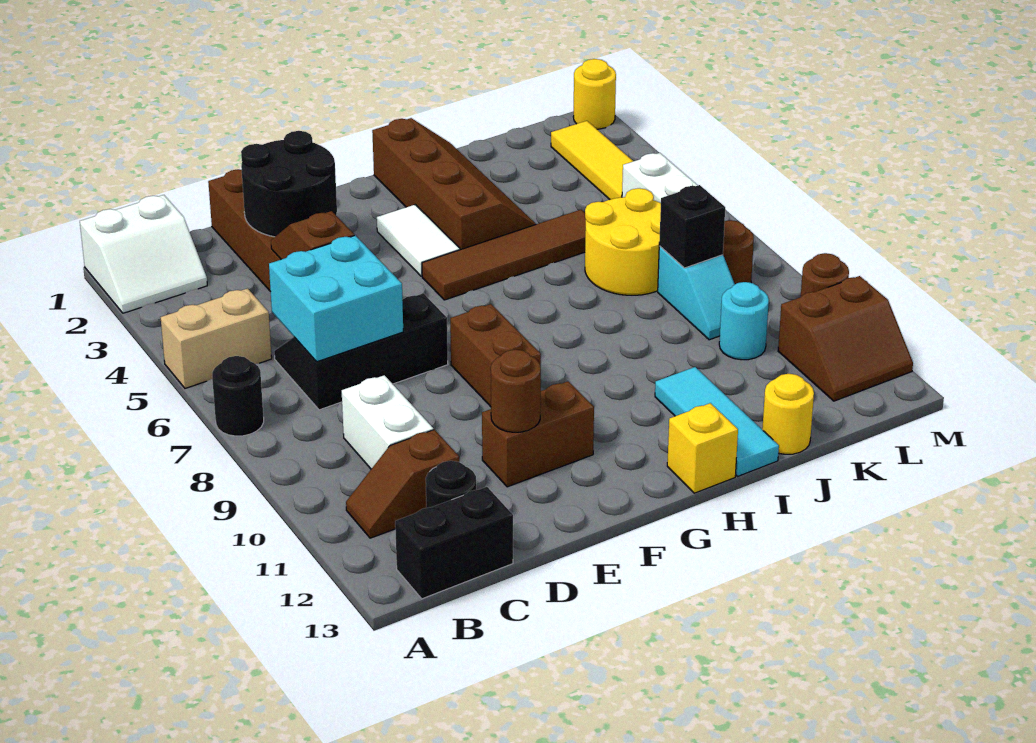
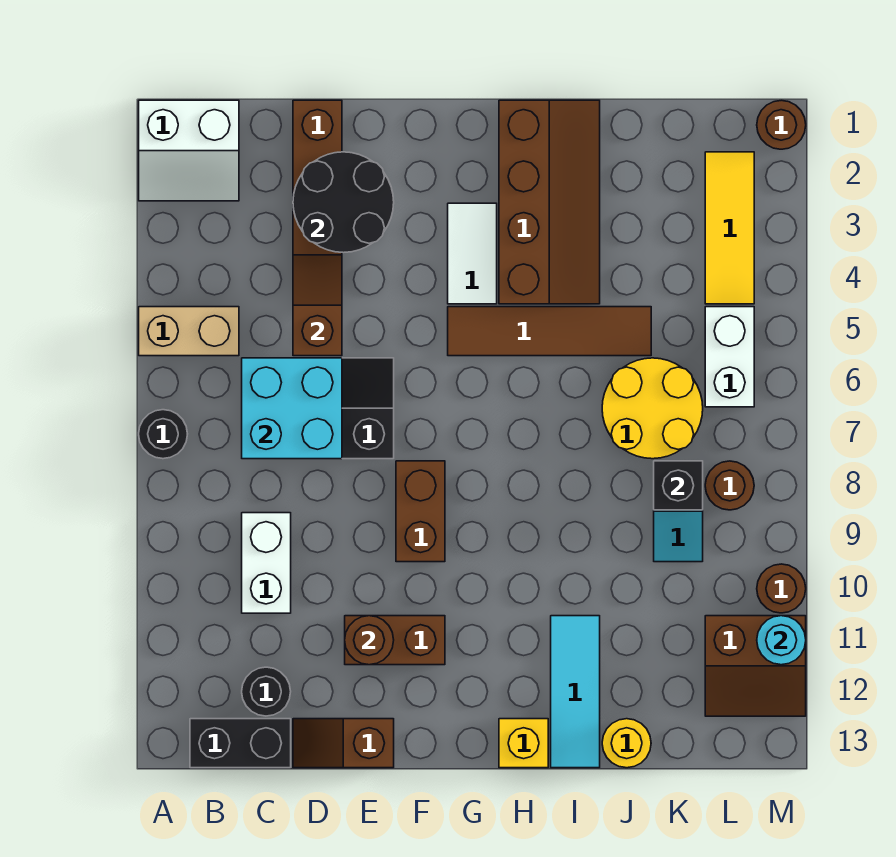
brown 1x2 slope [346,430,459,538] -> brown 1x2 slope moved to [293,719,394,768]
cyan 1x1 round brick [719,282,769,360] -> cyan 1x1 round brick moved to [757,616,806,665]
yellow 1x1 round brick [573,59,616,129] -> brown 1x1 round brick [757,100,806,149]

